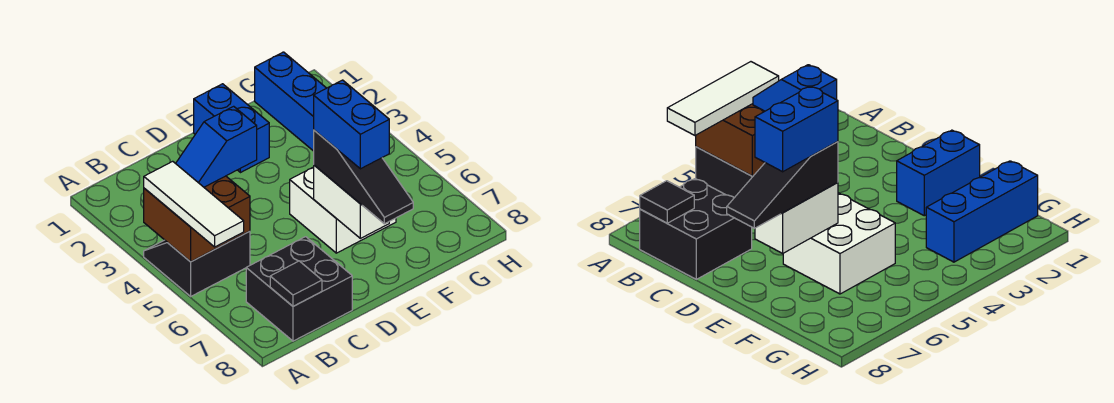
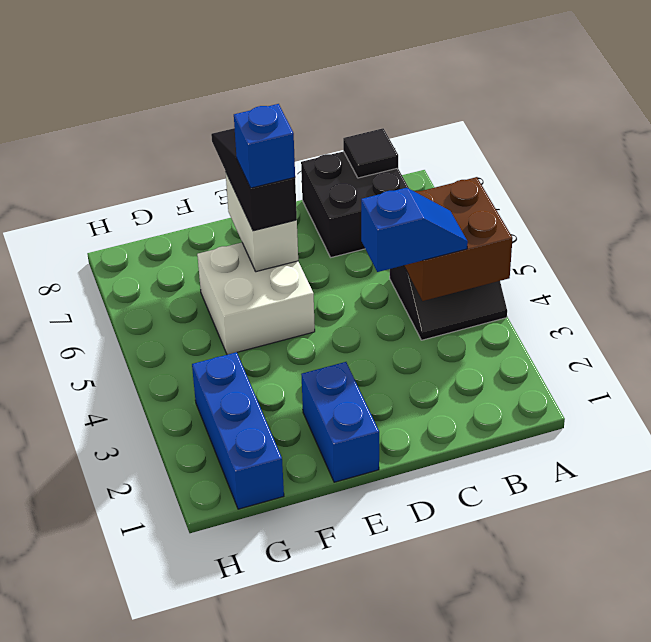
white 1x3 tile [144,161,244,247] -> none
blue 1x2 brick [314,80,389,169] -> blue 1x1 brick [234,104,295,188]

